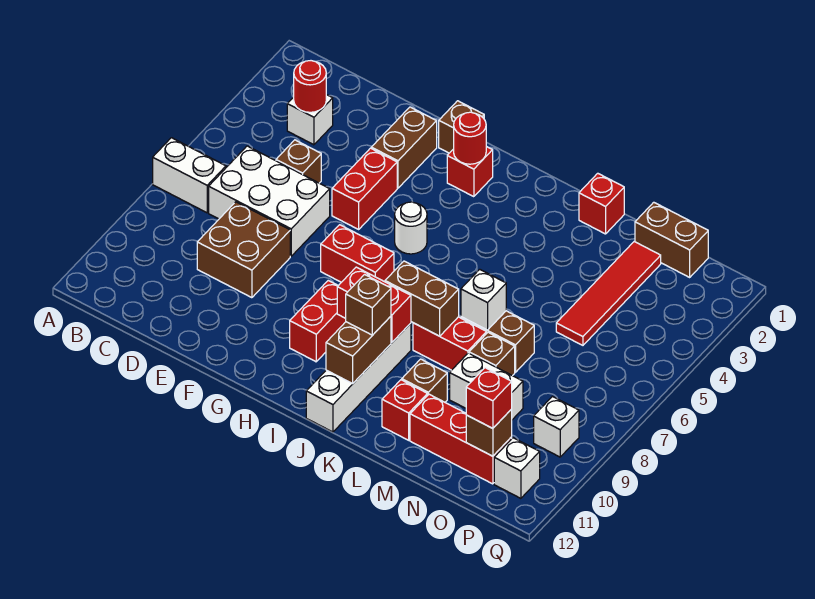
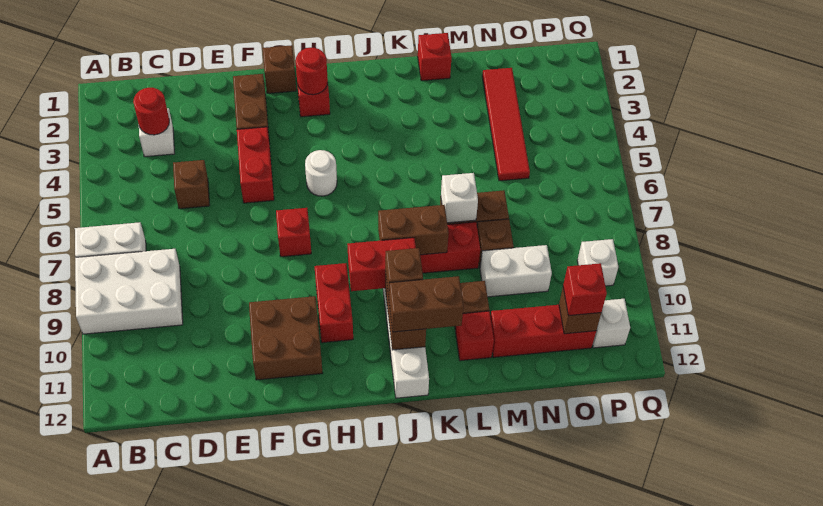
white 2x3 brick [209,146,330,256] -> white 2x3 brick moved to [75,249,183,334]
brown 2x2 brick [197,202,290,298] -> brown 2x2 brick moved to [249,296,322,380]
red 1x2 brick [321,225,394,282] -> red 1x1 brick [276,208,311,257]
brown 1x2 brick [635,202,708,277] -> brown 1x2 brick moved to [389,276,463,332]

